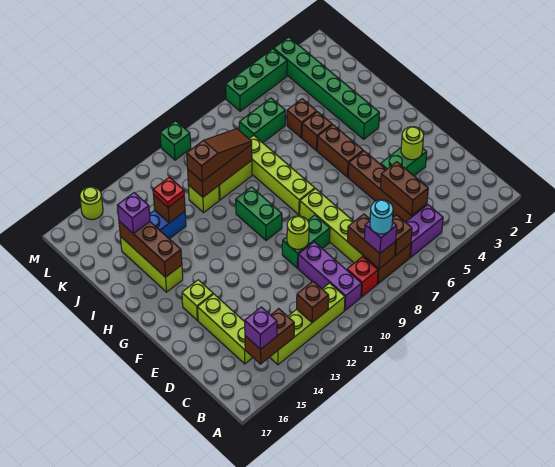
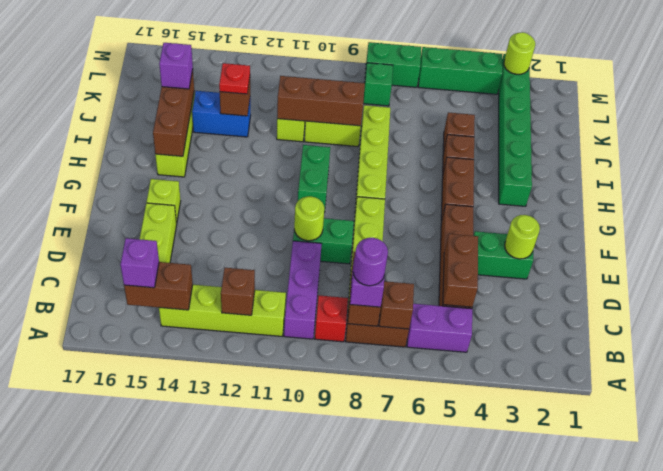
cyan 1x1 round brick [370,200,393,234] -> purple 1x1 round brick [353,238,388,286]
brown 1x3 slope [187,129,252,181] -> none
green 1x2 brick [239,98,285,143] -> green 1x2 brick moved to [365,42,421,87]
green 1x1 brick [160,121,191,160] -> green 1x1 brick moved to [363,63,393,106]
lime 1x1 round brick [80,187,103,220] -> lime 1x1 round brick moved to [504,32,535,74]

